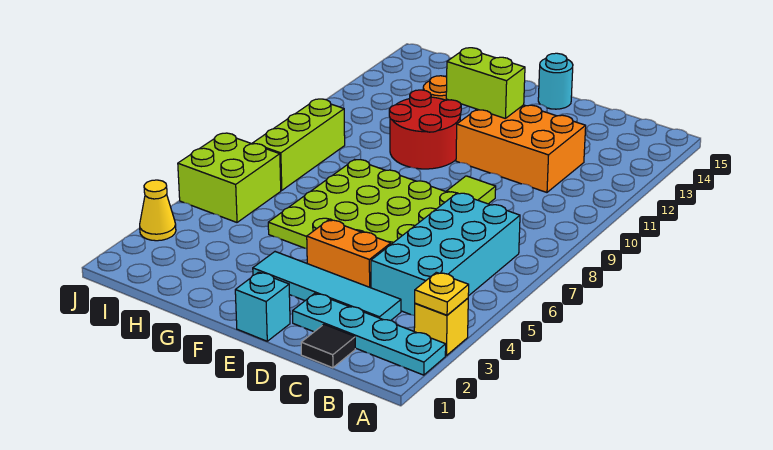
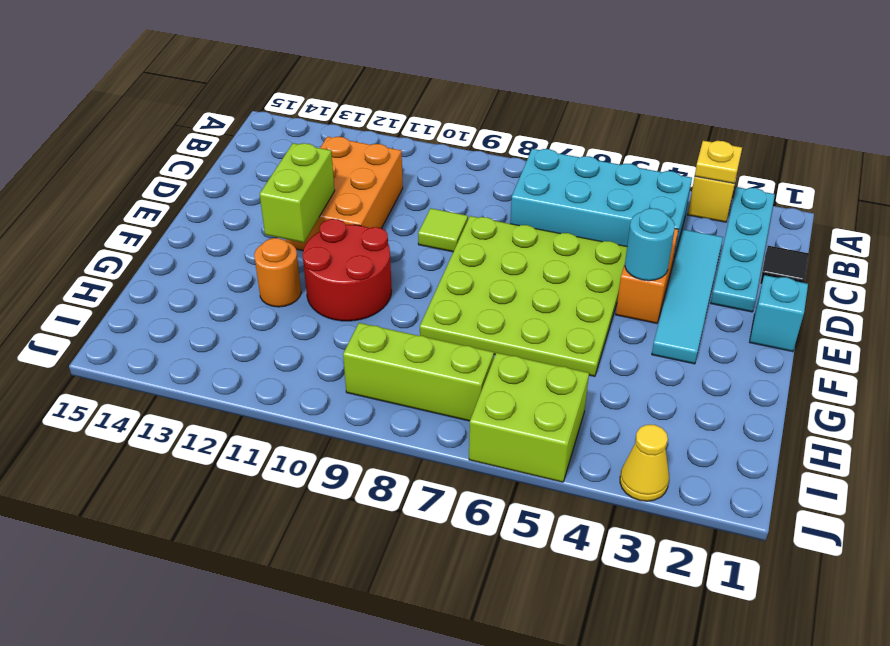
cyan 1x1 round brick [538,53,573,109] -> cyan 1x1 round brick moved to [625,208,675,281]

